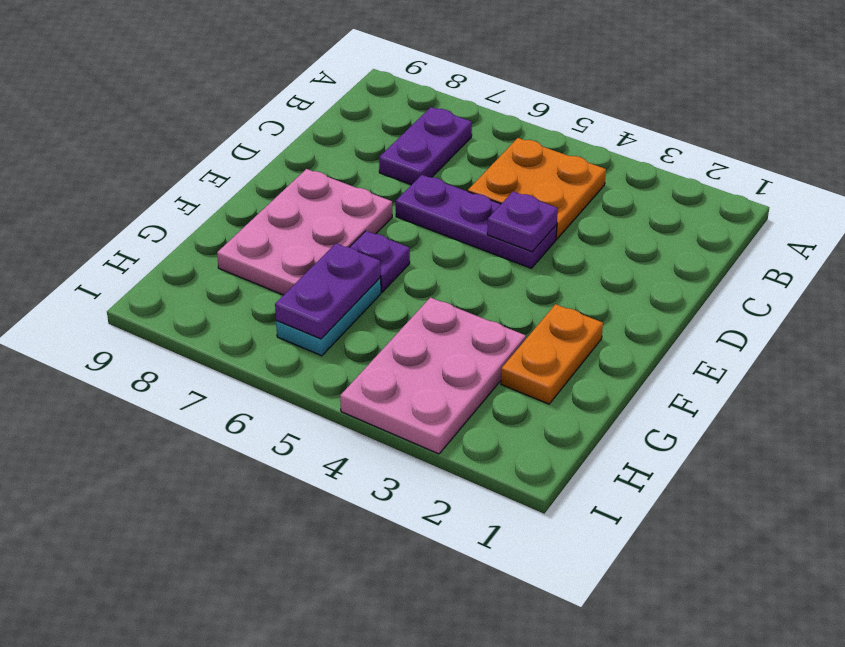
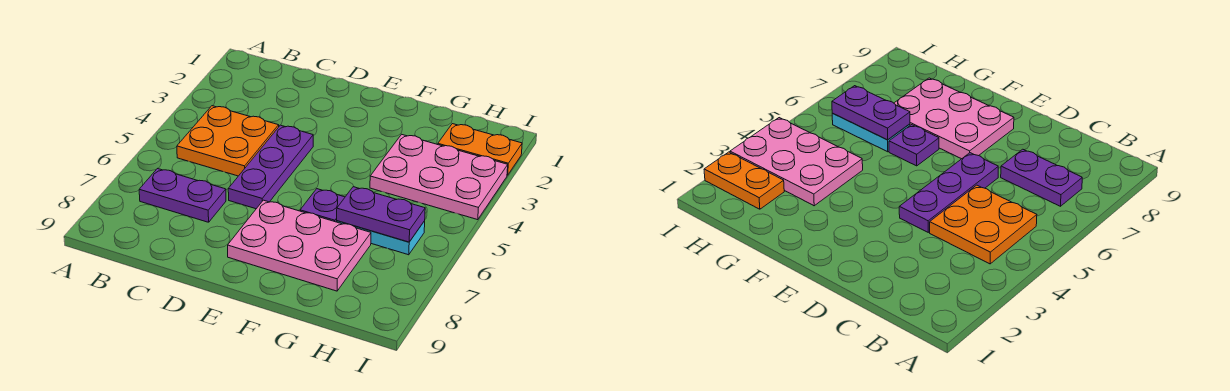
purple 1x1 plate [487,191,558,252] -> none
orange 1x2 plate [501,304,603,404] -> orange 1x2 plate moved to [438,124,522,175]

